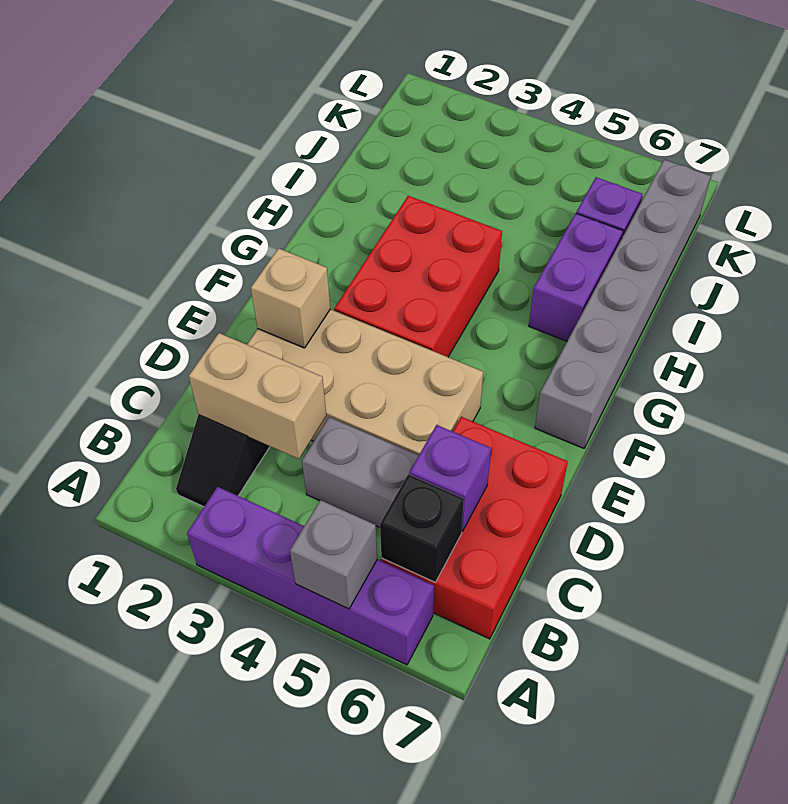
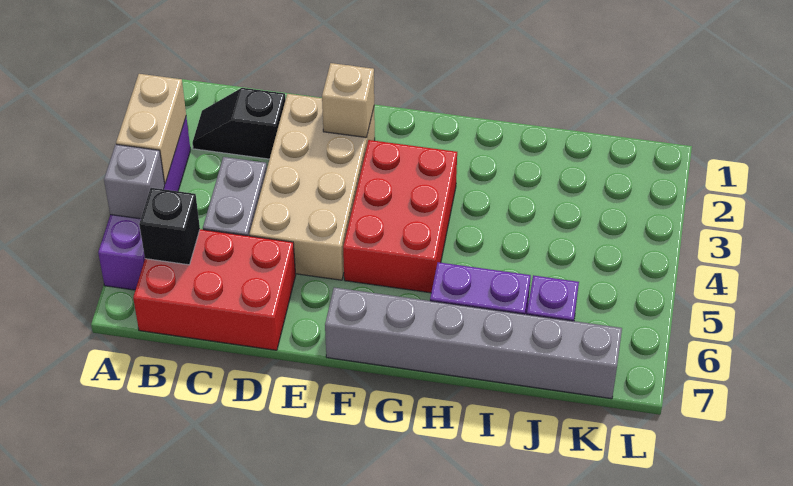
tan 1x2 brick [189,333,326,459] -> tan 1x2 brick moved to [116,74,186,184]
purple 1x1 brick [409,425,491,531] -> none
red 2x3 brick [334,196,502,357] -> red 2x3 brick turned to [343,140,457,293]

